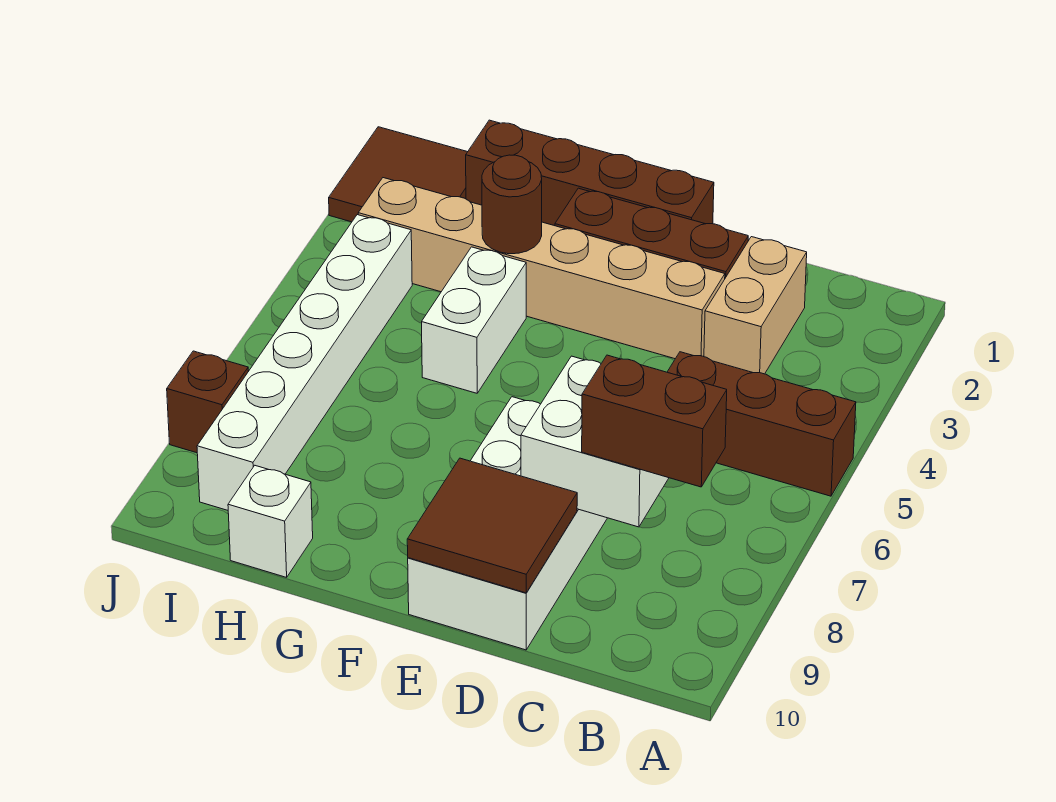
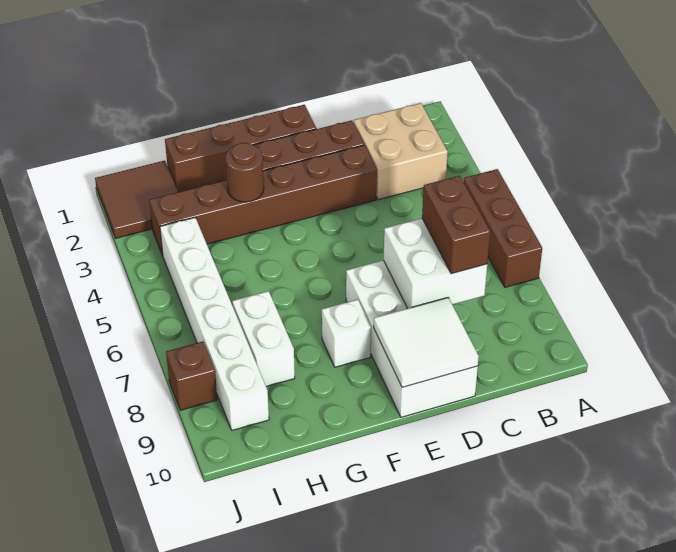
brown 1x3 brick [668,352,856,496] -> brown 1x3 brick turned to [464,169,542,287]
brown 1x2 brick [582,355,727,487] -> brown 1x2 brick turned to [422,176,490,274]
tan 1x2 brick [704,237,807,374] -> tan 2x2 brick [354,103,448,200]
tan 1x6 brick [358,178,725,359] -> brown 1x6 brick [149,145,377,255]
brown 2x2 tile [407,458,577,593] -> white 2x2 tile [374,298,479,387]
white 1x2 brick [422,247,526,393] -> white 1x2 brick moved to [232,291,295,387]
white 1x1 brick [228,466,313,577] -> white 1x1 brick moved to [322,299,371,367]

